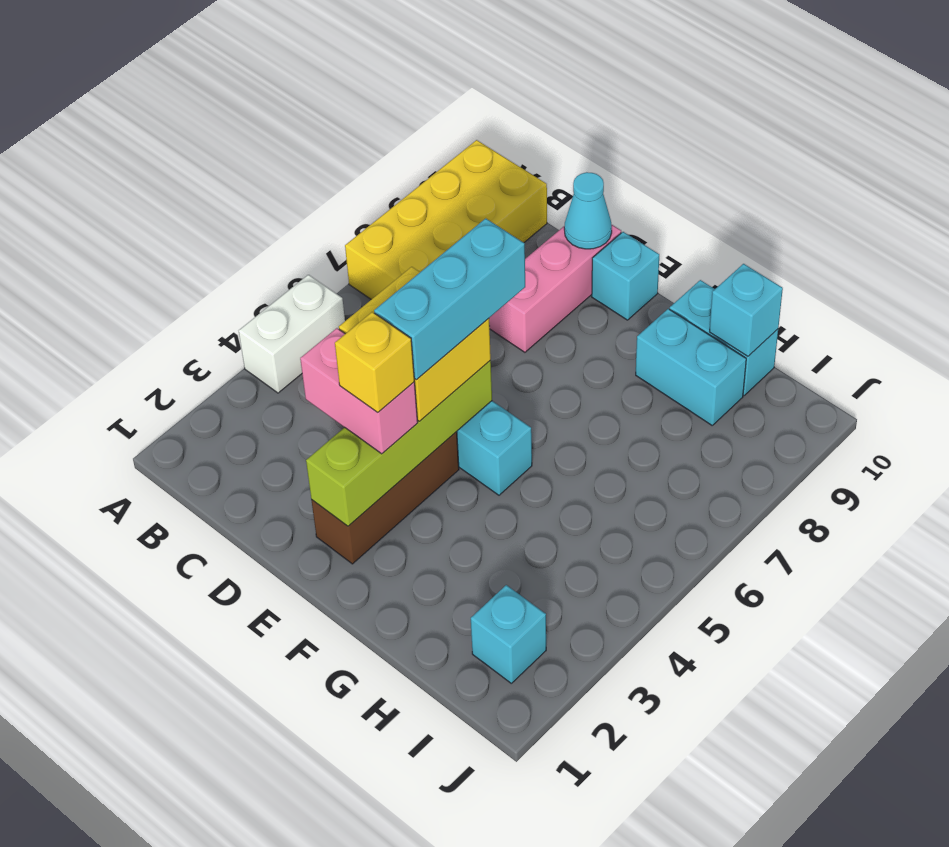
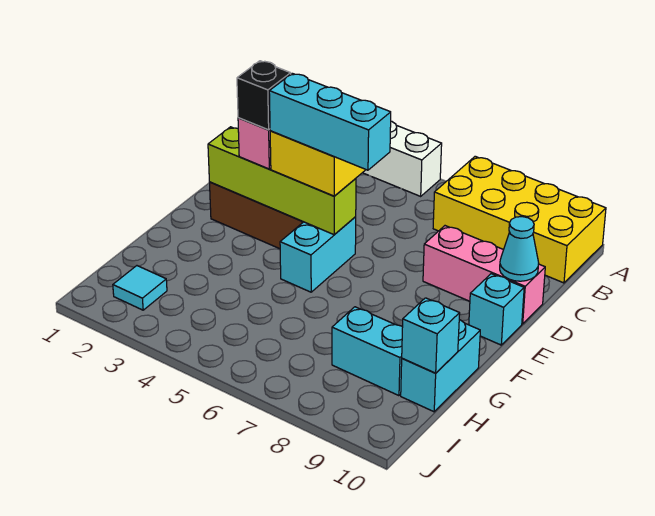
yellow 1x1 brick [335,312,414,412] -> black 1x1 brick [237,61,291,130]
cyan 1x2 brick [636,309,746,425] -> cyan 1x2 brick turned to [332,307,403,396]
cyan 1x1 brick [471,585,546,683] -> cyan 1x1 tile [113,266,167,310]

